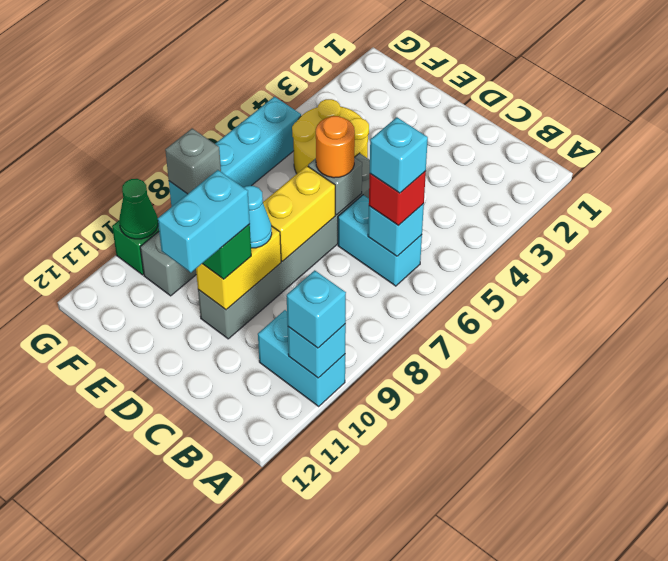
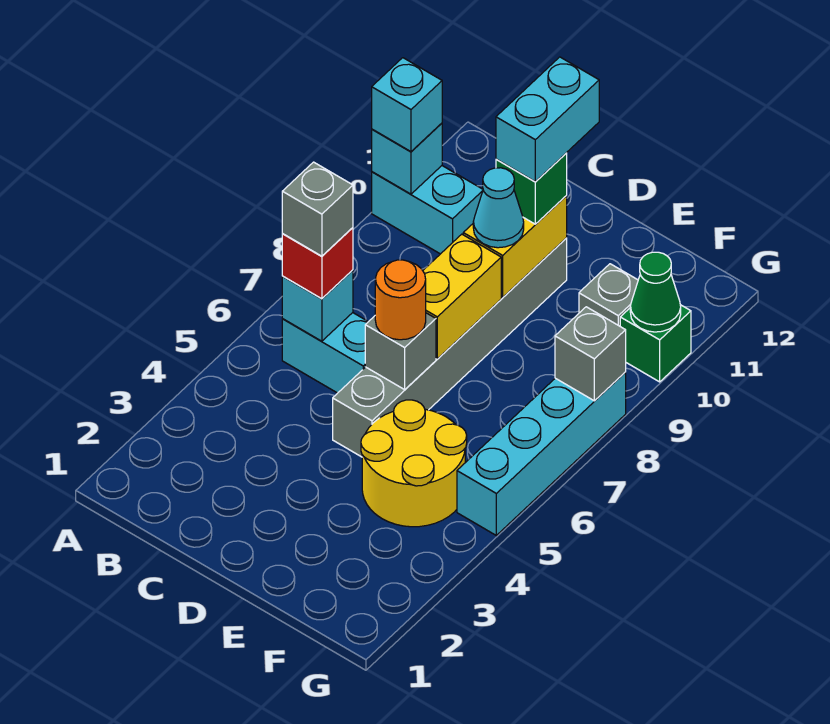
cyan 1x1 brick [370,117,428,193] -> grey 1x1 brick [282,162,353,256]

